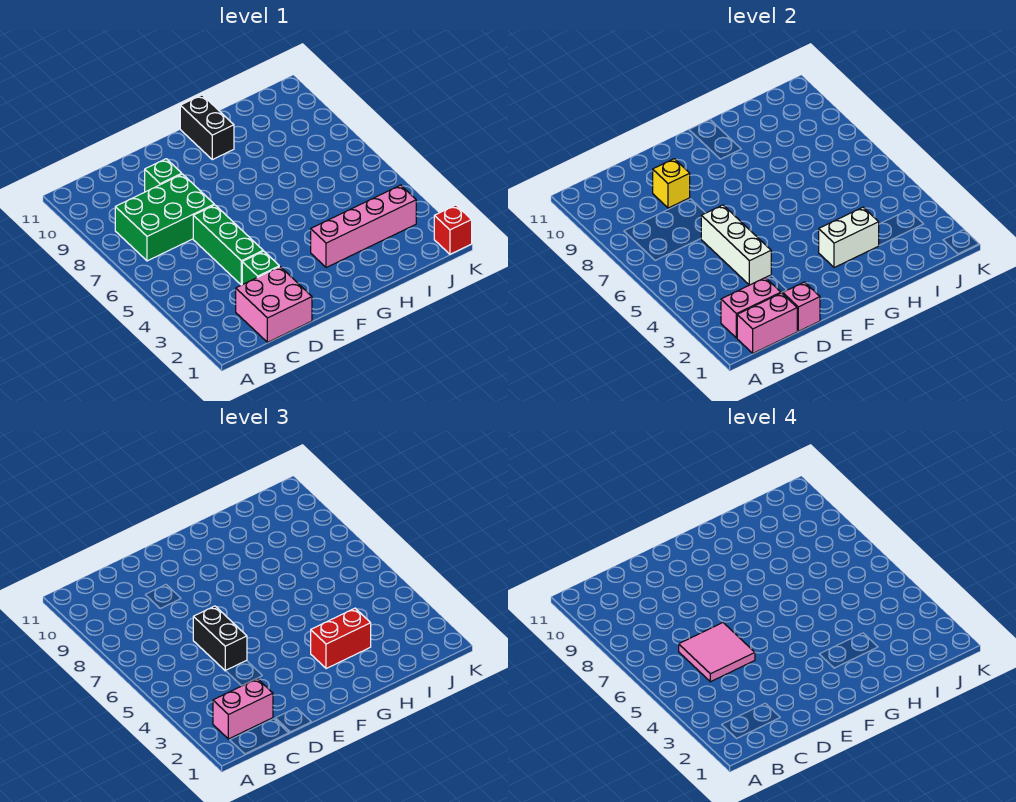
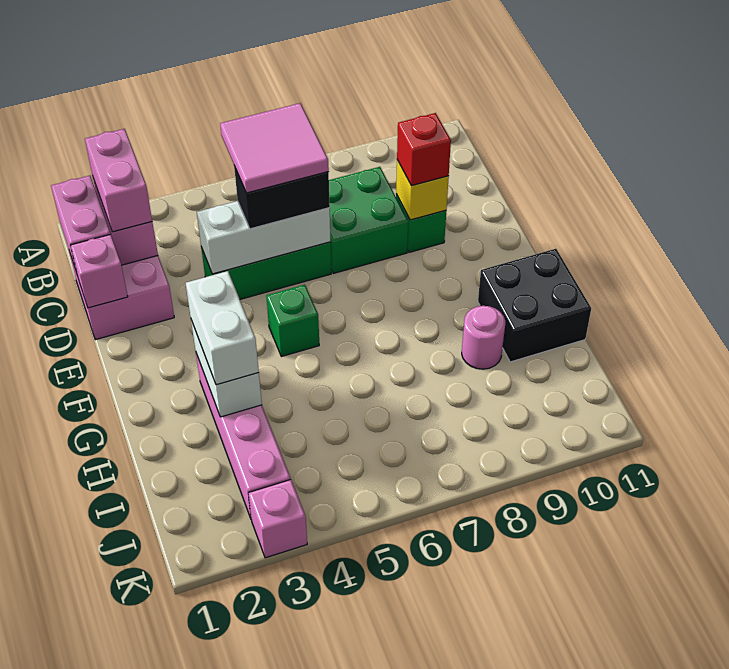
green 2x3 brick [115,174,214,261] -> green 2x2 brick [329,167,408,273]
green 1x1 brick [242,251,279,285] -> green 1x1 brick moved to [266,285,319,357]
red 1x2 brick [311,608,371,669] -> white 1x2 brick [186,271,259,385]
black 1x2 brick [180,95,234,160] -> black 2x2 brick [478,249,591,362]
none -> pink 1x1 round brick [462,306,505,369]
red 1x1 brick [434,205,472,254] -> red 1x1 brick moved to [397,113,451,186]
none -> pink 1x1 brick [248,480,307,558]

